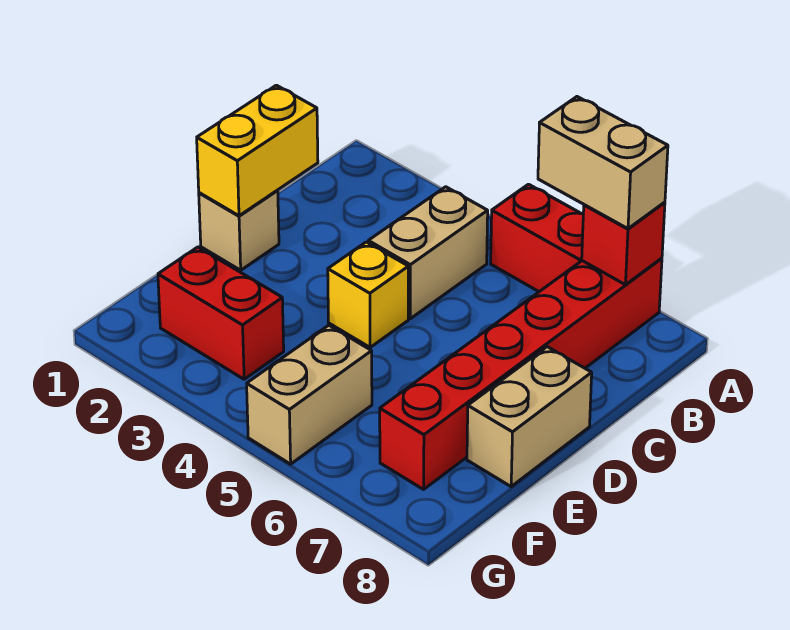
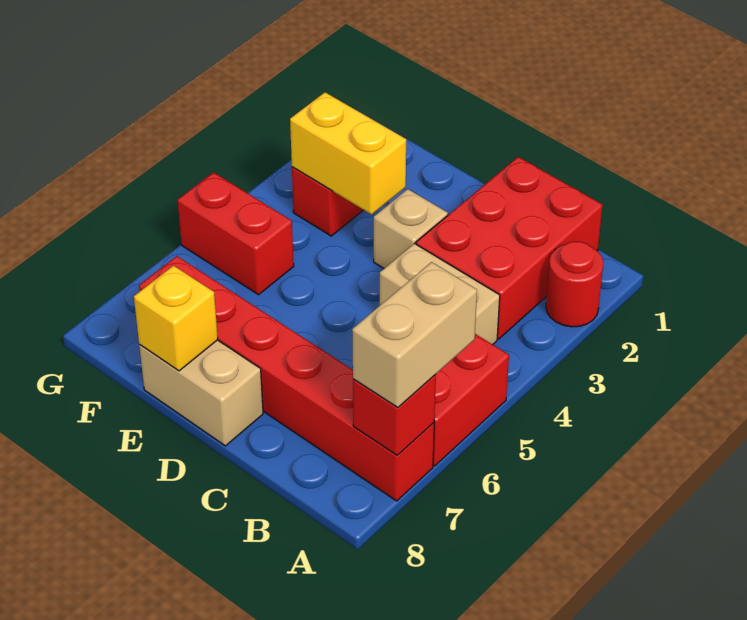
none -> red 1x1 round brick [546,241,603,327]
none -> red 2x3 brick [416,157,602,339]
yellow 1x2 brick [197,85,318,216] -> yellow 1x2 brick moved to [290,92,406,214]
tan 1x1 brick [199,191,279,270] -> tan 1x1 brick moved to [374,189,448,268]
yellow 1x1 brick [328,242,408,347] -> yellow 1x1 brick moved to [134,266,218,371]
tan 1x2 brick [247,325,372,464] -> red 1x2 brick [178,172,294,295]

